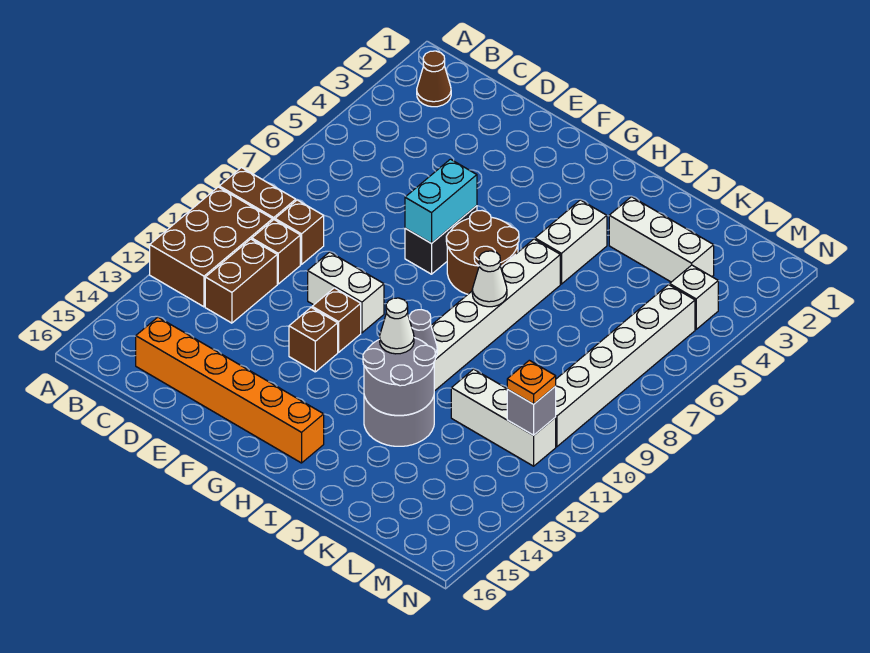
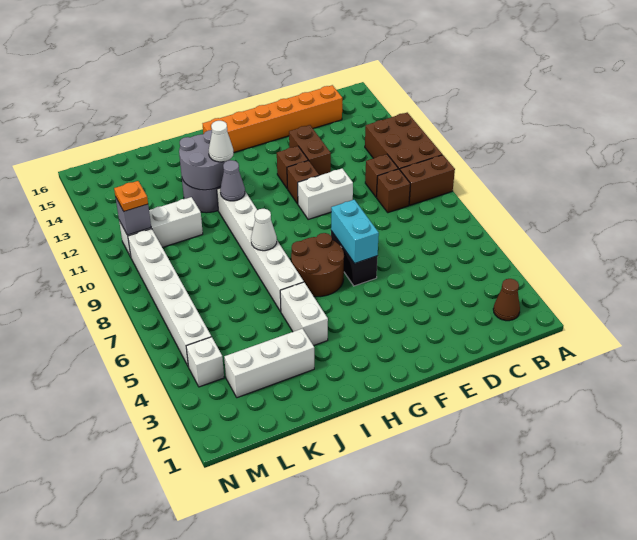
brown 1x2 brick [205,239,277,323] -> brown 1x2 brick moved to [289,125,331,175]

